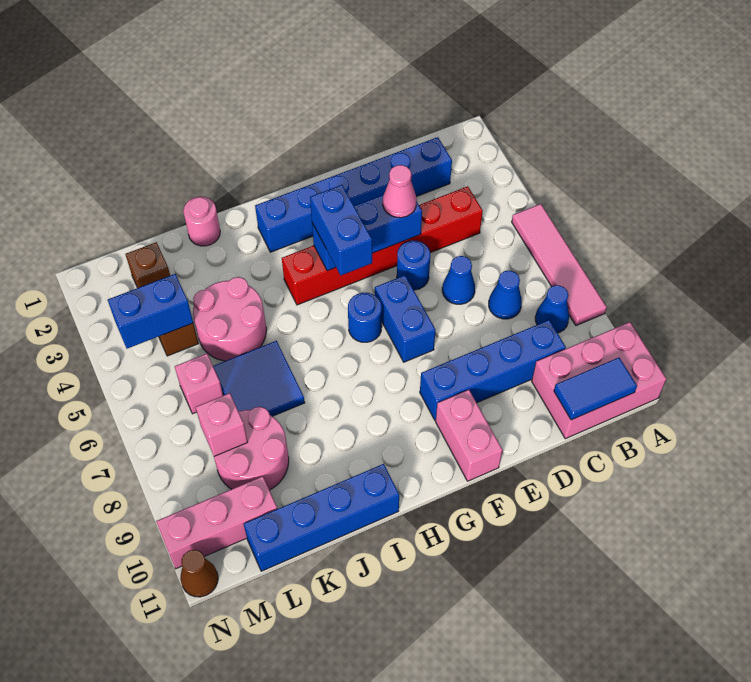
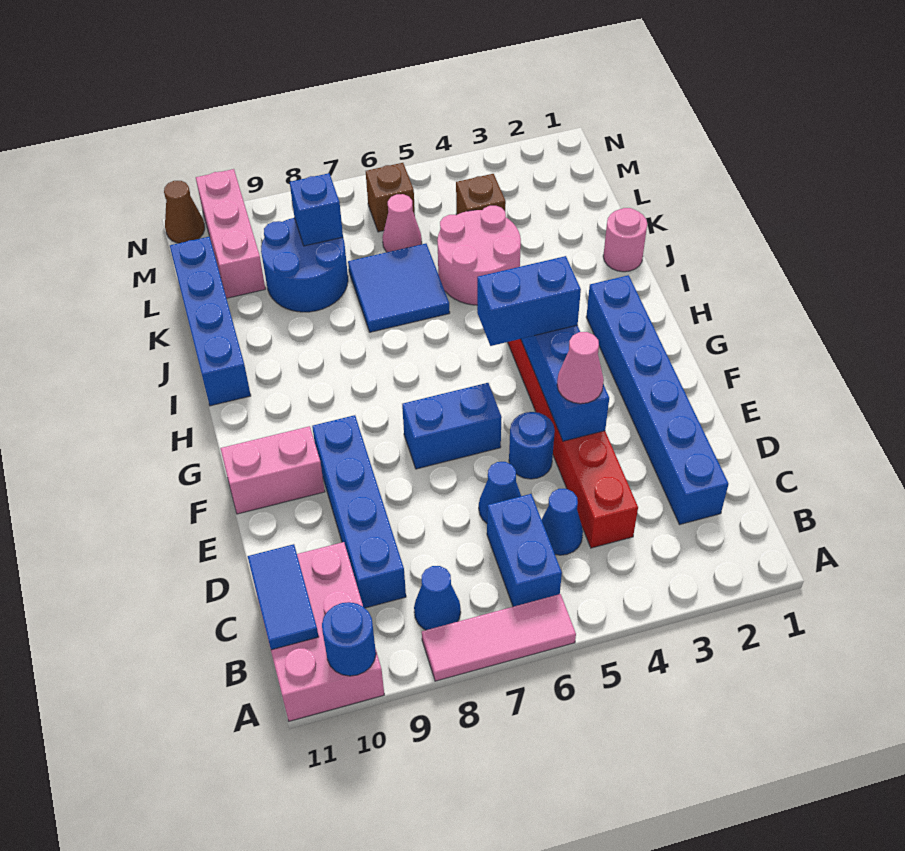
pink 1x4 tile [512,204,607,326] -> pink 1x3 tile [422,594,576,681]
blue 1x1 cone [489,271,522,319] -> blue 1x1 cone moved to [541,489,583,555]
blue 1x1 round brick [348,293,382,342] -> blue 1x1 round brick moved to [322,602,376,676]
pink 2x2 round brick [214,407,289,490] -> blue 2x2 round brick [261,218,348,312]
brown 1x1 brick [125,242,170,288] -> brown 1x1 brick moved to [366,163,415,232]
blue 1x2 brick [108,274,193,349] -> blue 1x2 brick moved to [487,494,562,607]
pink 1x1 brick [175,354,223,414] -> pink 1x1 cone [382,194,422,252]
pink 1x1 brick [196,393,248,456] -> blue 1x1 brick [290,173,343,246]

